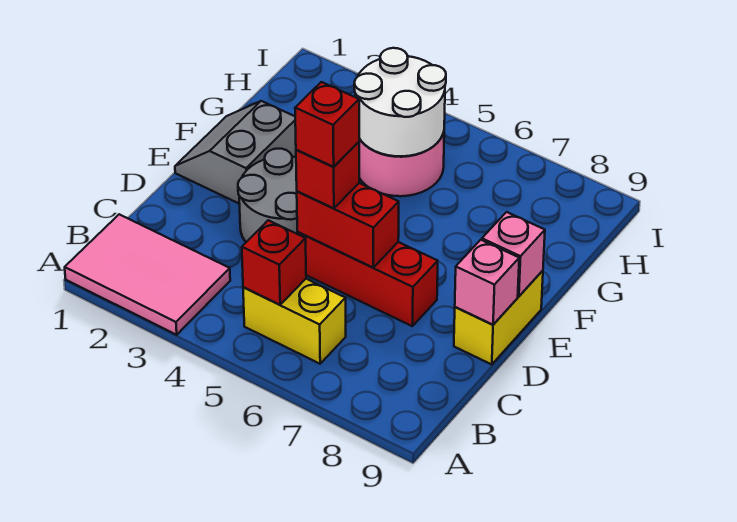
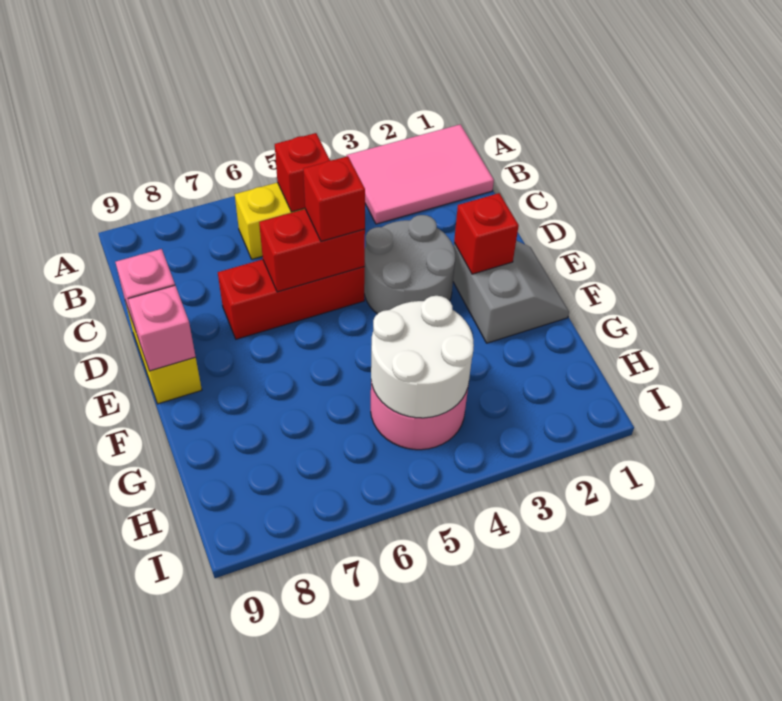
red 1x1 brick [295,82,359,167] -> red 1x1 brick moved to [454,193,519,274]

